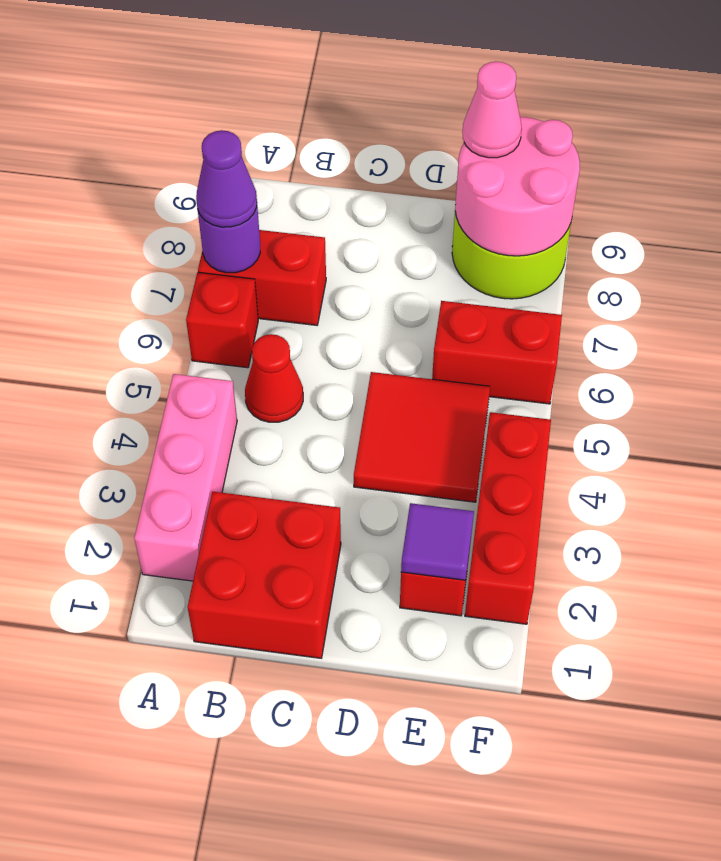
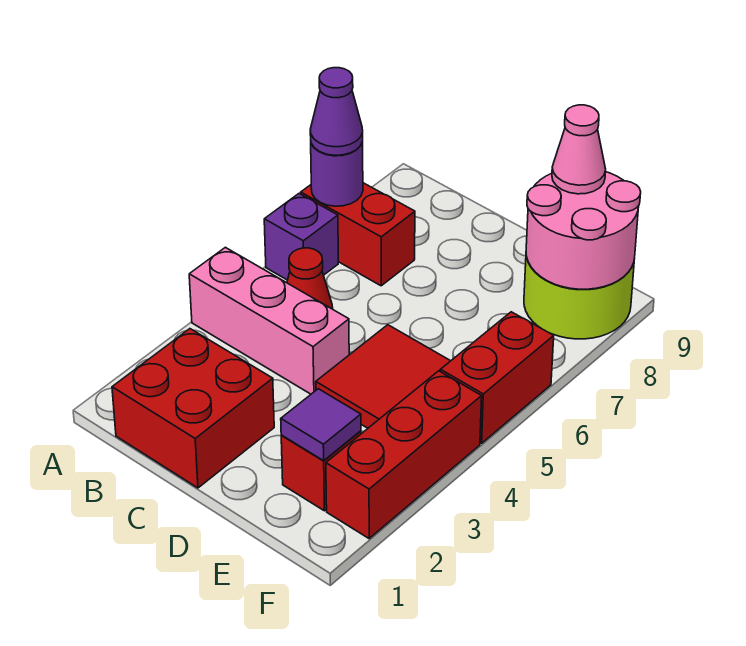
pink 1x3 brick [134,374,237,581] -> pink 1x3 brick turned to [189,247,349,394]
red 1x1 brick [186,272,258,368] -> purple 1x1 brick [264,194,338,280]
red 1x2 brick [432,301,562,404] -> red 1x2 brick turned to [440,312,554,443]

